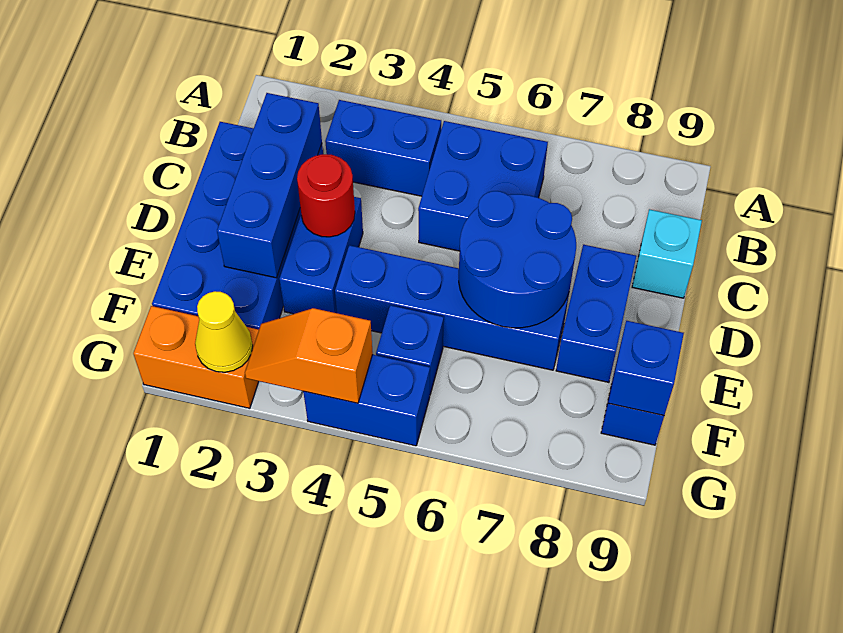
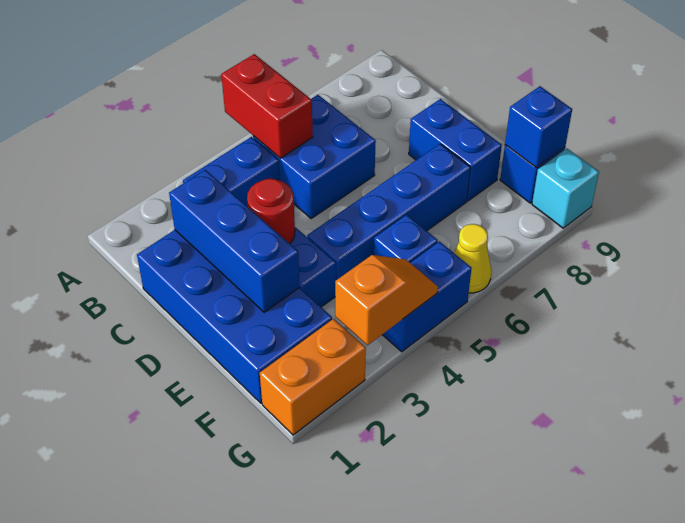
none -> red 1x2 brick [221,54,313,158]
cyan 1x1 brick [632,209,702,298] -> cyan 1x1 brick moved to [532,148,599,228]
blue 2x2 round brick [459,191,576,328] -> none
yellow 1x1 cone [195,291,253,372] -> yellow 1x1 cone moved to [454,224,491,293]
orange 1x2 slope [245,308,373,403] -> orange 1x2 slope turned to [335,255,438,345]

